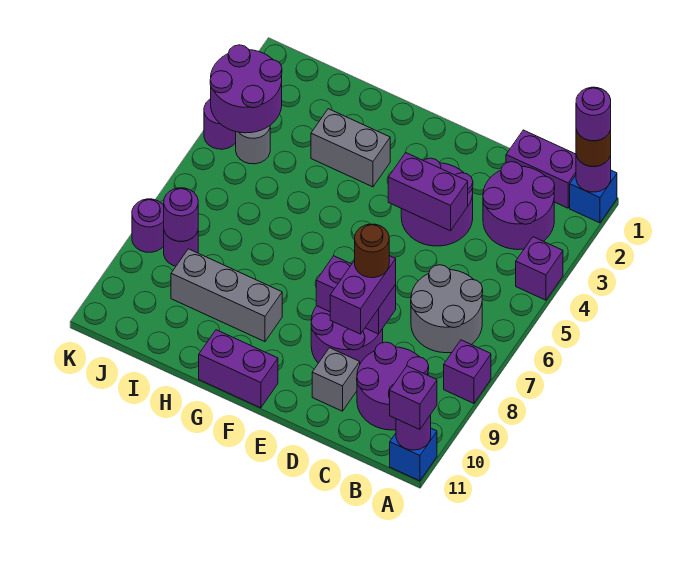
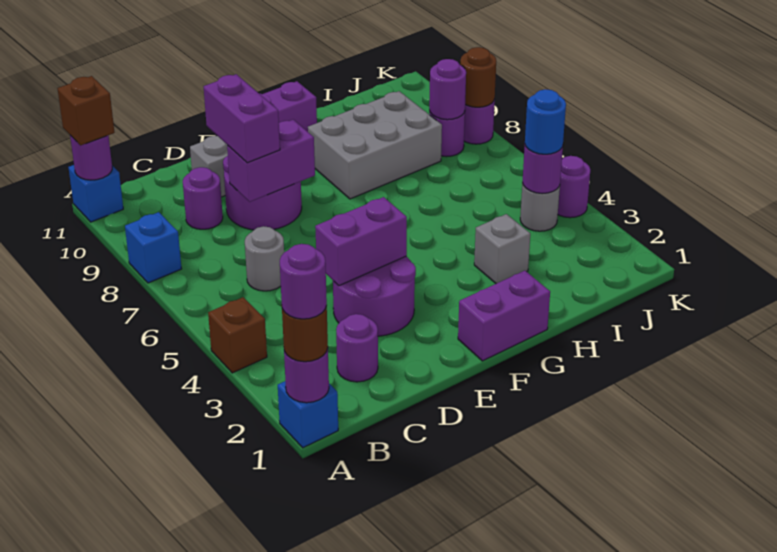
purple 1x1 brick [516,237,563,300] -> brown 1x1 brick [208,297,267,373]
purple 1x1 brick [444,340,491,403] -> blue 1x1 brick [125,212,182,283]
purple 1x1 brick [390,366,437,429] -> brown 1x1 brick [57,76,115,145]
purple 1x2 brick [506,130,576,208] -> purple 1x2 brick moved to [458,271,550,361]
purple 2x2 round brick [483,162,555,250] -> purple 1x1 round brick [336,314,378,382]
grey 2x2 round brick [411,265,483,353] -> grey 1x1 round brick [245,226,284,291]
purple 2x2 round brick [357,342,429,430] -> purple 1x1 round brick [183,167,223,229]
brown 1x1 round brick [355,224,389,278] -> brown 1x1 round brick moved to [460,47,496,107]
grey 1x2 brick [311,109,390,187] -> grey 1x1 brick [474,214,530,284]
grey 1x3 brick [171,249,282,342] -> grey 2x3 brick [308,91,442,199]
purple 2x2 round brick [210,45,282,133] -> purple 1x1 round brick [522,146,563,194]
none -> blue 1x1 round brick [525,89,566,154]

